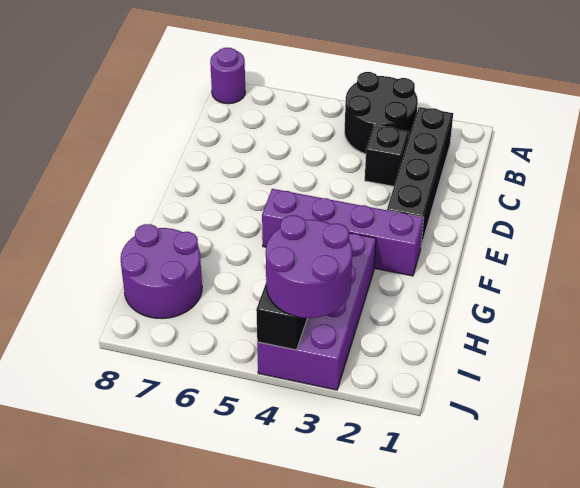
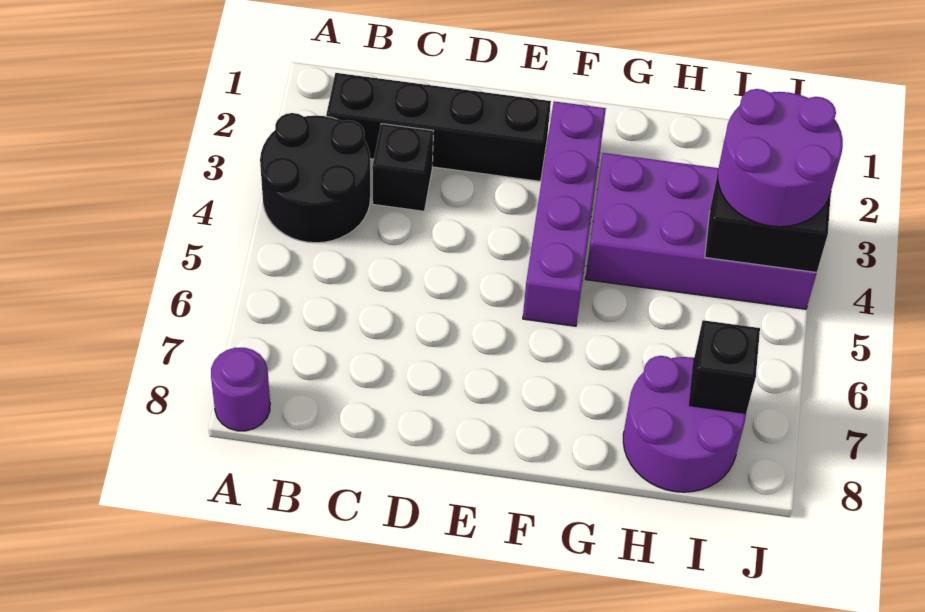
none -> black 1x1 brick [690,320,760,413]

